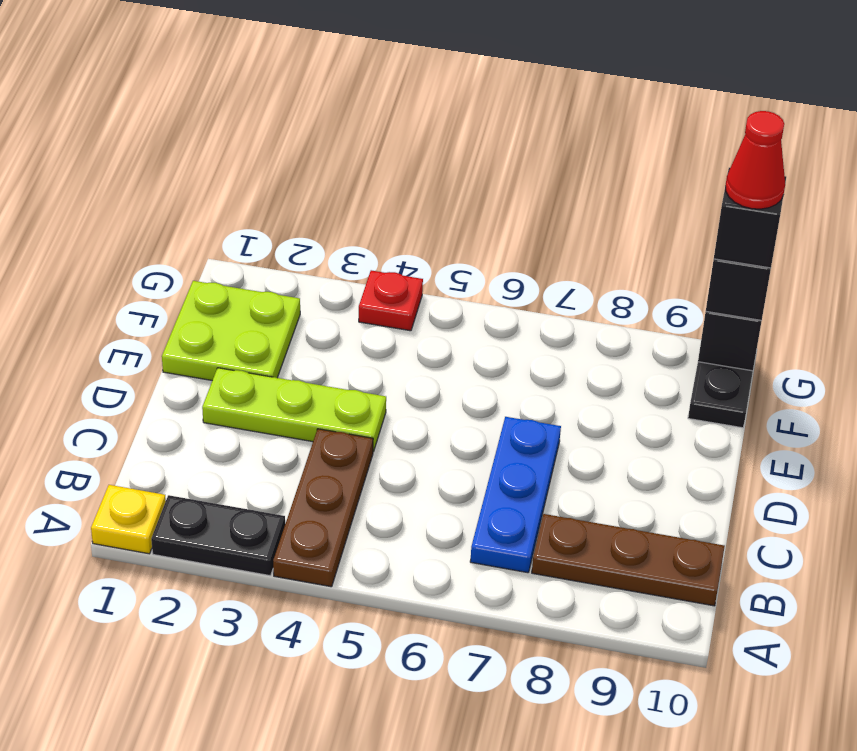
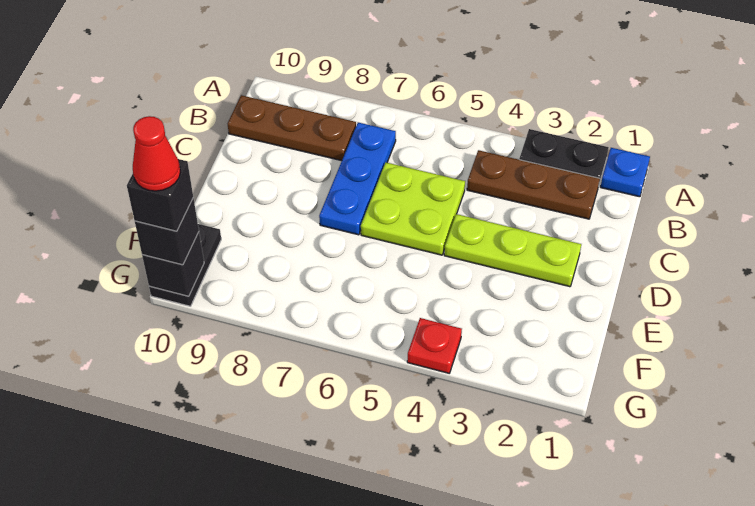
yellow 1x1 plate [91,485,166,554] -> blue 1x1 plate [601,148,650,197]
brown 1x3 plate [273,429,373,587] -> brown 1x3 plate turned to [467,150,600,219]
lime 2x2 plate [162,281,300,381] -> lime 2x2 plate moved to [361,163,465,255]

